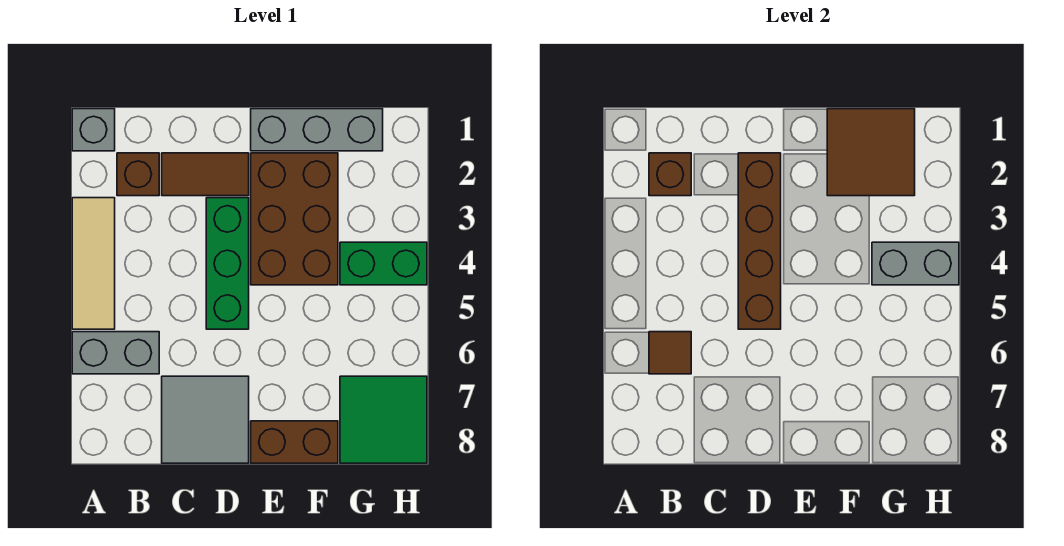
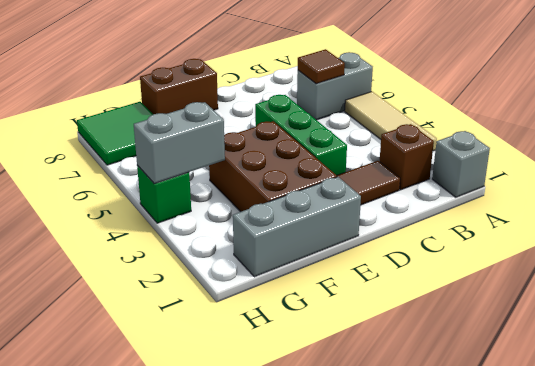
brown 1x1 brick [649,153,691,196] -> none
grey 2x2 tile [162,376,249,463] -> none
brown 1x4 brick [738,153,781,329] -> none
brown 2x2 tile [827,109,915,196] -> none
green 1x2 brick [340,242,427,285] -> green 1x1 brick [137,165,191,223]

